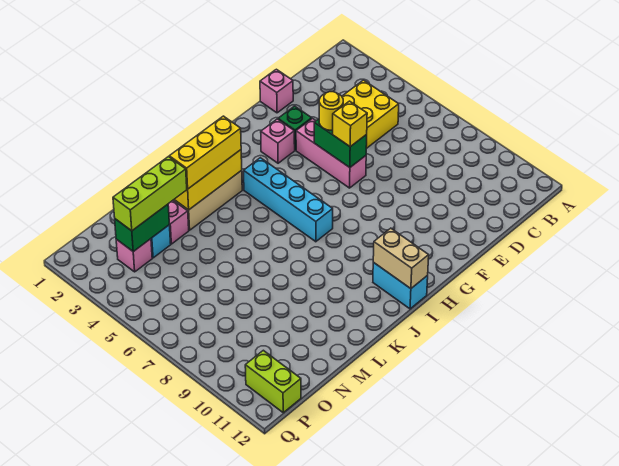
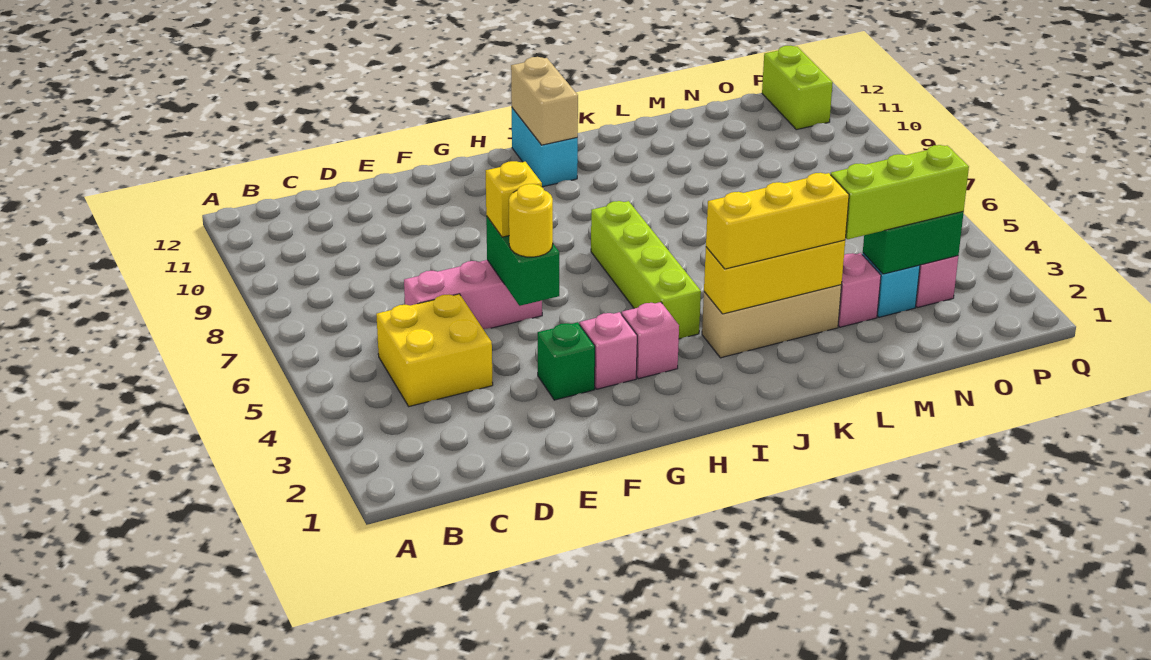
pink 1x1 brick [260,69,293,113] -> pink 1x1 brick moved to [622,302,679,379]
pink 1x3 brick [296,119,366,188] -> pink 1x3 brick turned to [404,260,542,329]
cyan 1x4 brick [244,158,333,242] -> lime 1x4 brick [591,201,701,339]

